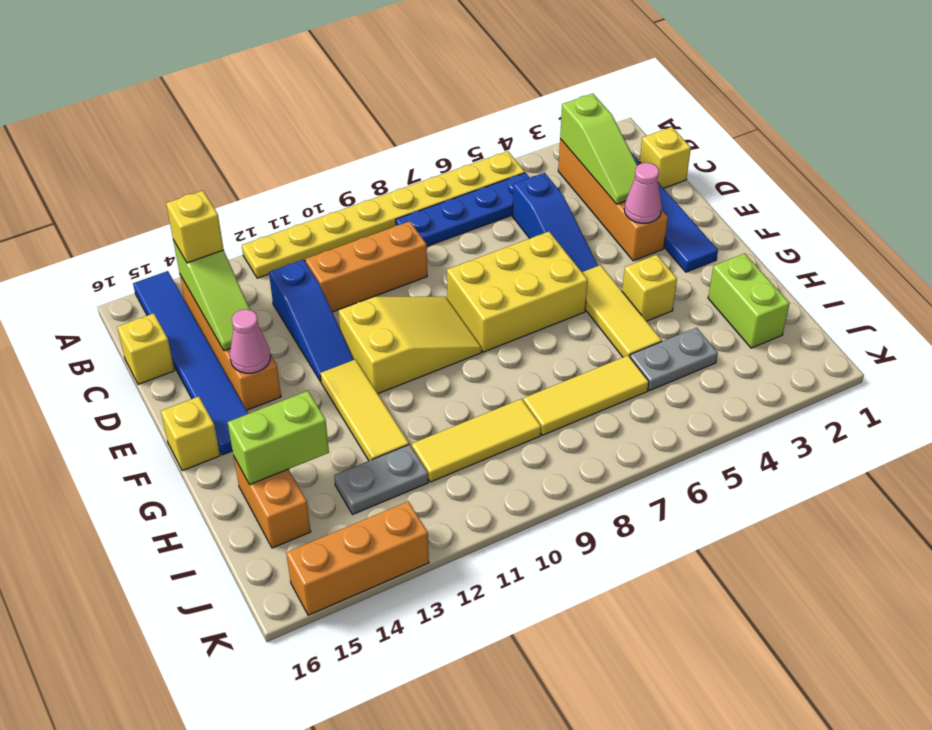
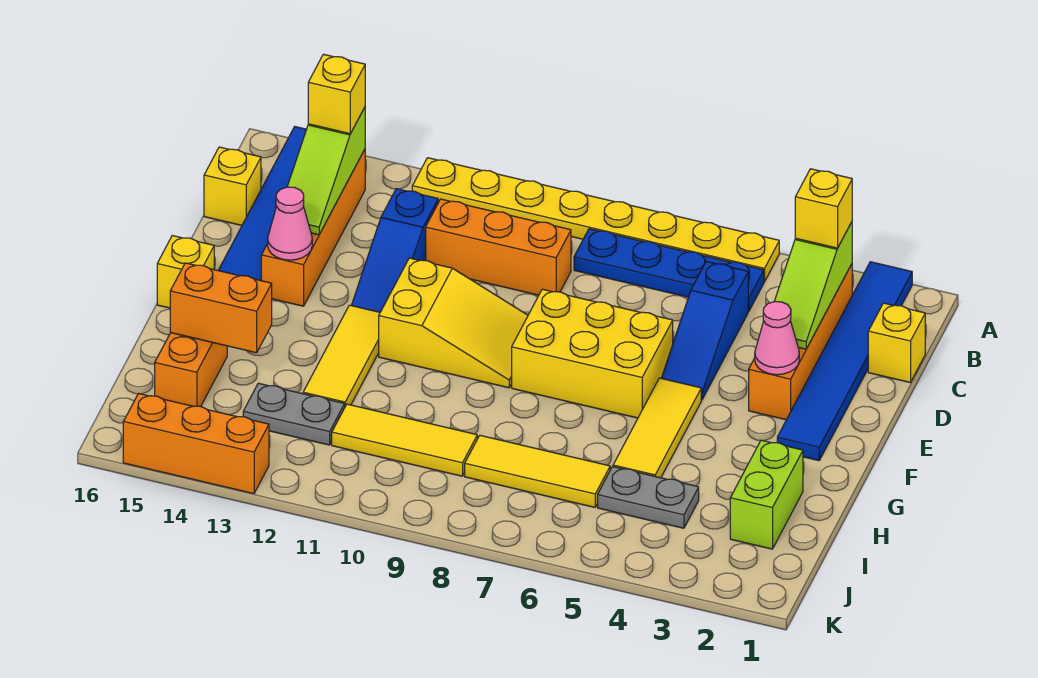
yellow 1x1 brick [622,255,677,321] -> yellow 1x1 brick moved to [795,169,852,248]
lime 1x2 brick [228,391,329,485] -> orange 1x2 brick [170,263,272,353]

